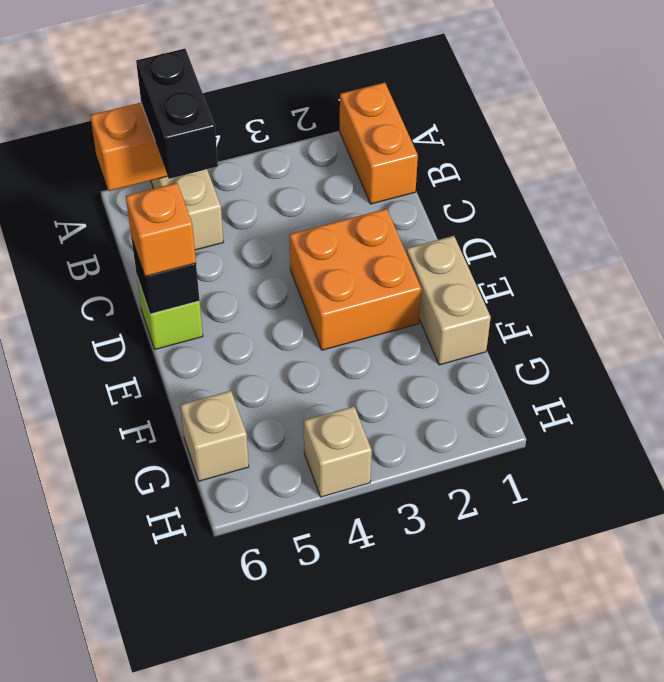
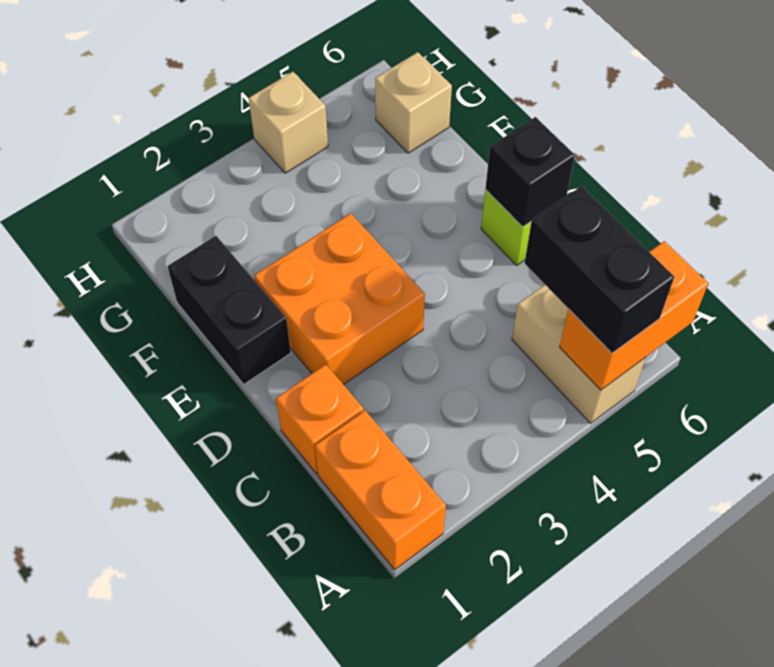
orange 1x1 brick [126,183,196,276] -> orange 1x1 brick moved to [276,364,363,474]
tan 1x2 brick [406,236,491,365] -> black 1x2 brick [168,236,291,384]

